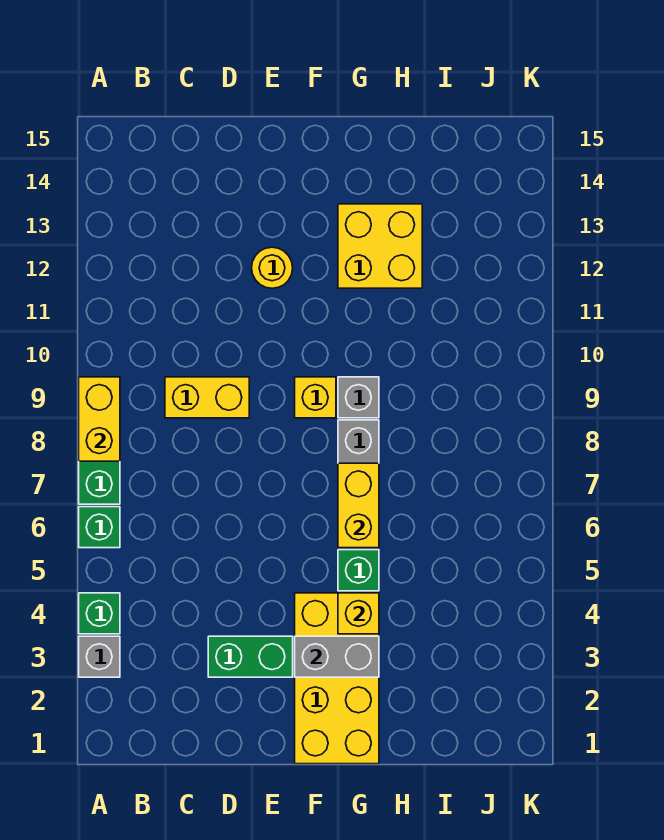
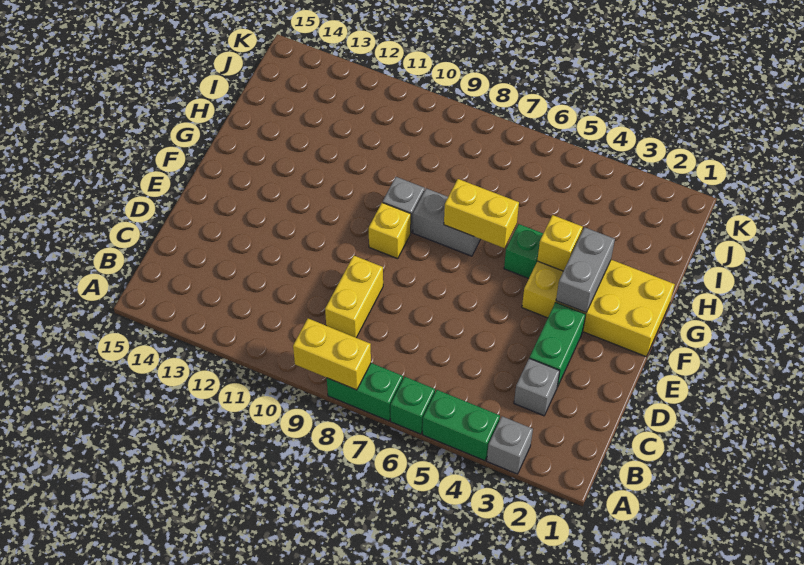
green 1x1 brick [79,593,120,634] -> green 1x2 brick [423,390,500,461]
none -> grey 1x1 brick [514,358,560,416]
yellow 1x1 round brick [252,247,293,288] -> none
yellow 2x2 brick [338,204,422,288] -> none

